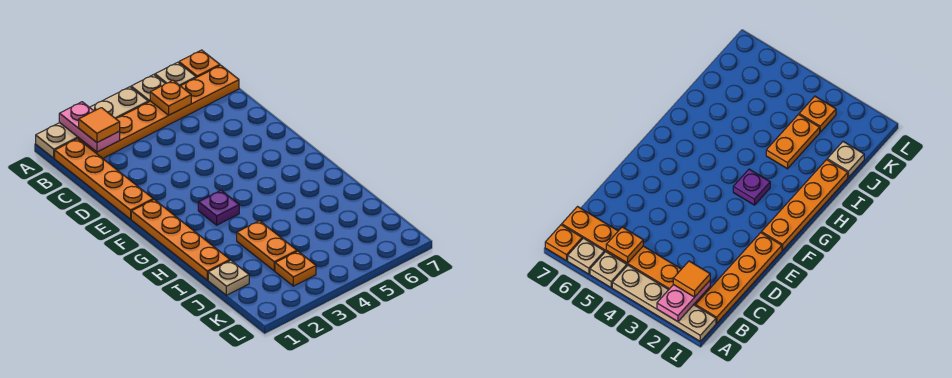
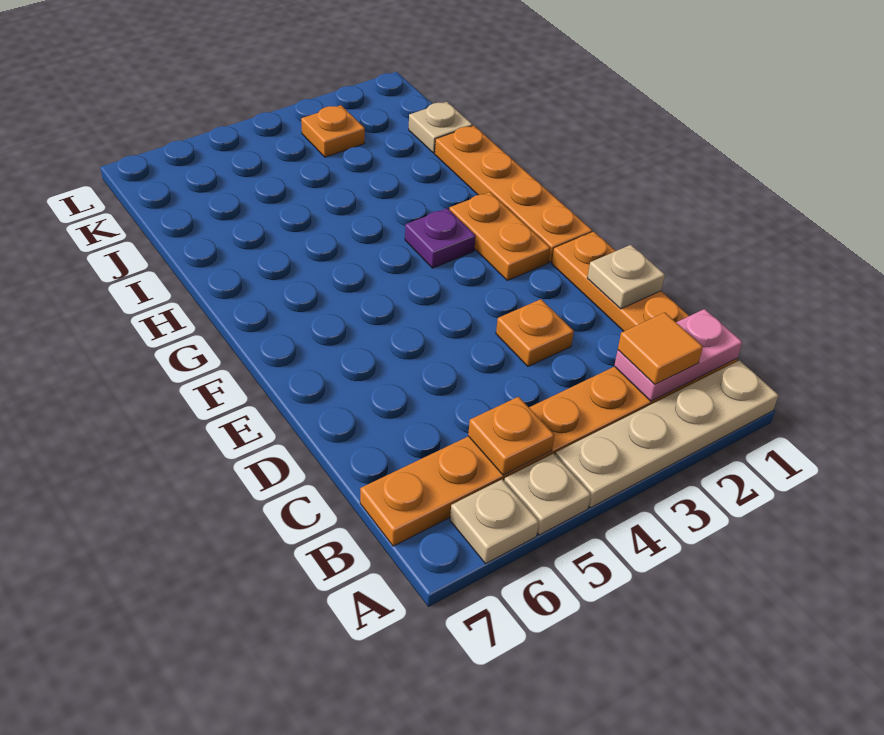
pink 1x2 plate [59,102,120,152] -> pink 1x2 plate turned to [614,309,742,401]
orange 1x1 plate [179,50,220,78] -> orange 1x1 plate moved to [496,299,574,366]
none -> tan 1x1 plate [587,245,665,309]
orange 1x2 plate [237,221,297,271] -> orange 1x2 plate moved to [449,192,550,280]

